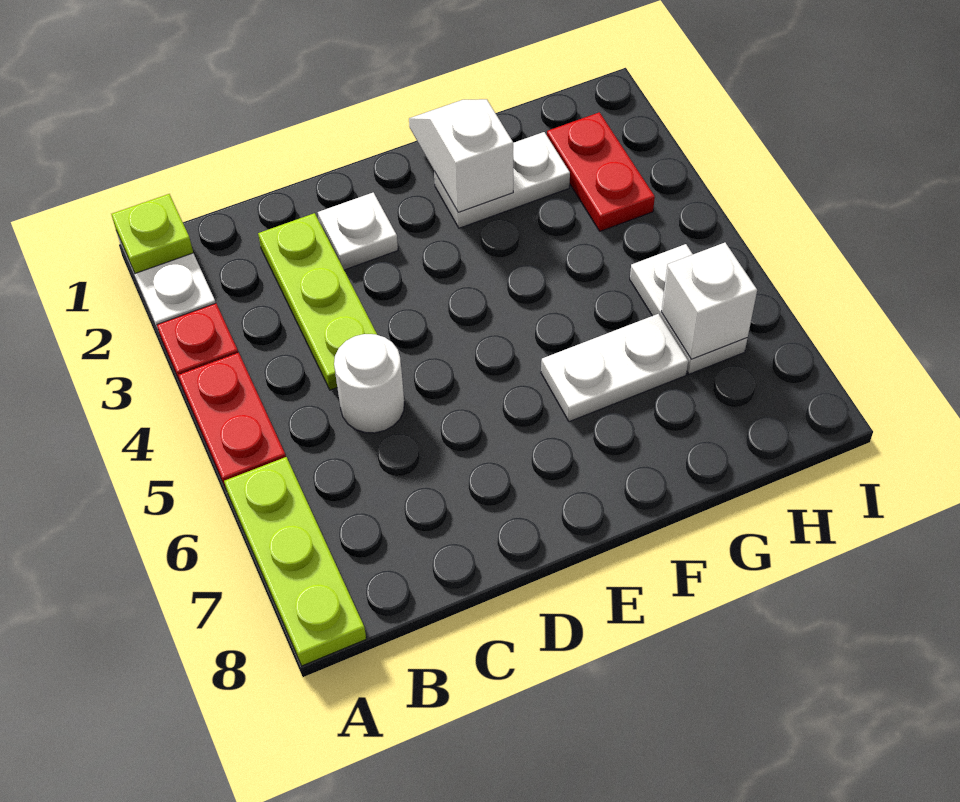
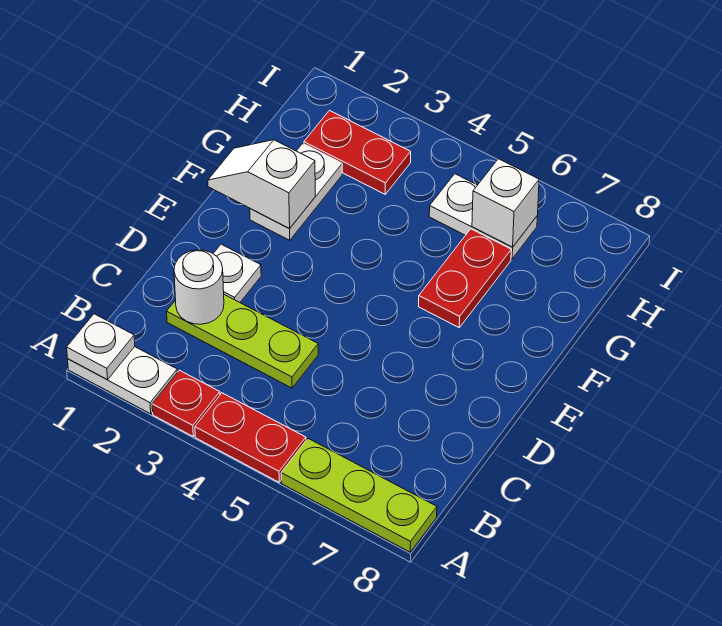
lime 1x1 plate [111,194,193,273] -> white 1x1 plate [67,314,135,380]
white 1x1 round brick [334,334,404,433] -> white 1x1 round brick moved to [174,250,224,324]
white 1x2 plate [541,314,688,422] -> red 1x2 plate [419,229,511,327]

